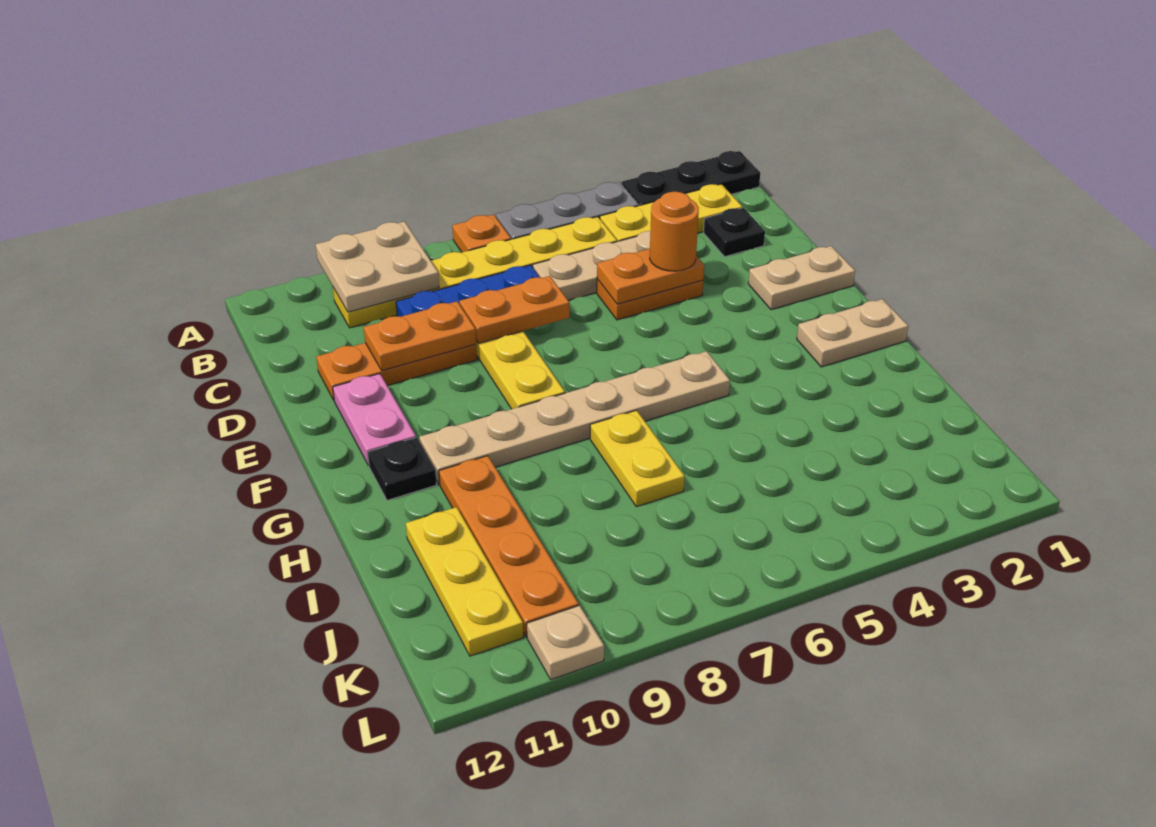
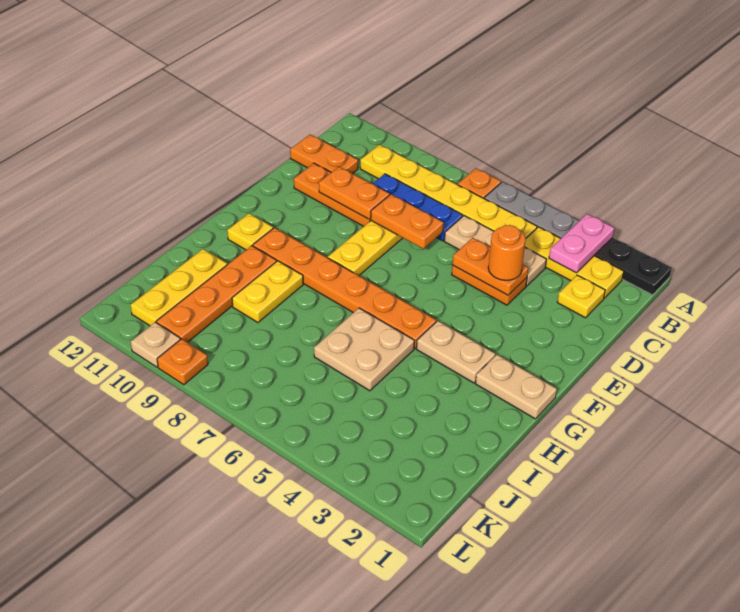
tan 2x2 plate [316,222,439,312] -> tan 2x2 plate moved to [314,308,415,391]
black 1x1 plate [704,208,765,257] -> yellow 1x1 plate [557,275,605,318]
none -> orange 1x2 plate [290,135,358,174]
tan 1x2 plate [748,246,855,310] -> tan 1x2 plate moved to [417,321,495,383]
pink 1x2 plate [333,374,416,466] -> pink 1x2 plate moved to [549,214,614,273]
tan 1x6 plate [419,351,730,484] -> orange 1x6 plate [253,228,436,348]
black 1x1 plate [368,437,436,500] -> yellow 1x1 plate [227,213,273,250]
yellow 1x2 plate [590,410,685,507] -> yellow 1x2 plate moved to [232,261,303,322]
none -> orange 1x1 plate [157,339,208,385]

